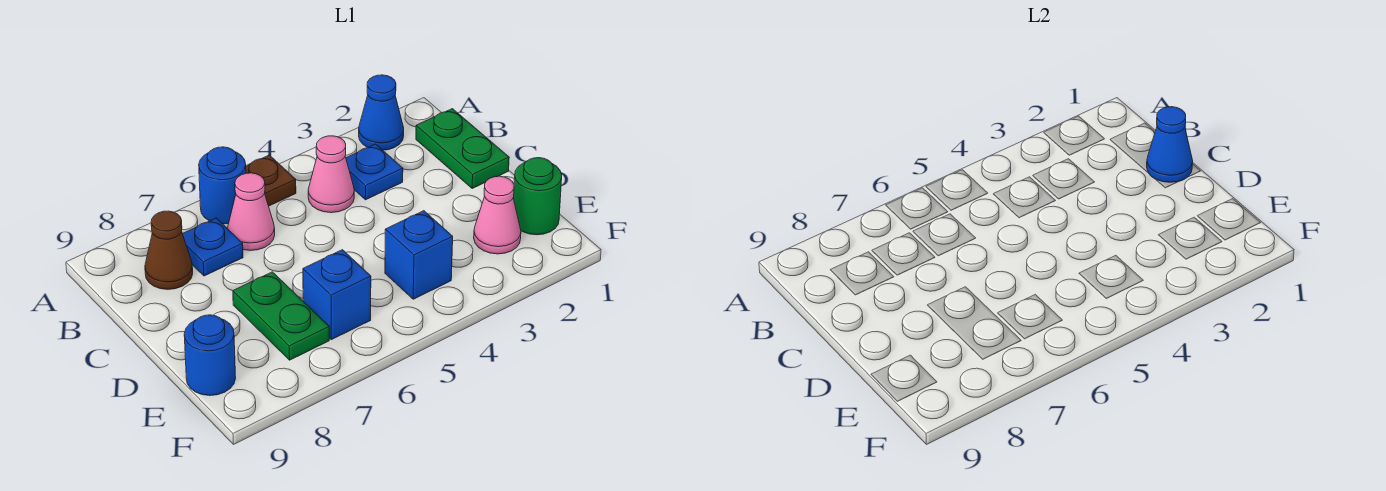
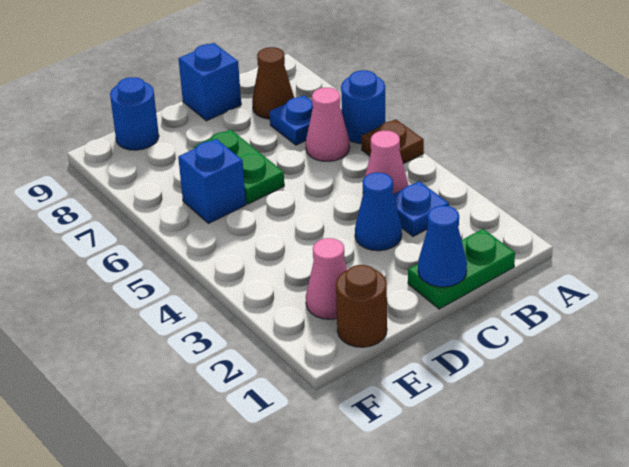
blue 1x1 cone [359,75,404,150] -> blue 1x1 cone moved to [355,173,402,251]
green 1x2 plate [233,272,329,360] -> green 1x2 plate turned to [194,129,284,204]
green 1x1 round brick [514,158,562,235] -> brown 1x1 round brick [336,265,387,347]
blue 1x1 brick [385,211,453,299] -> blue 1x1 brick moved to [178,43,241,121]

